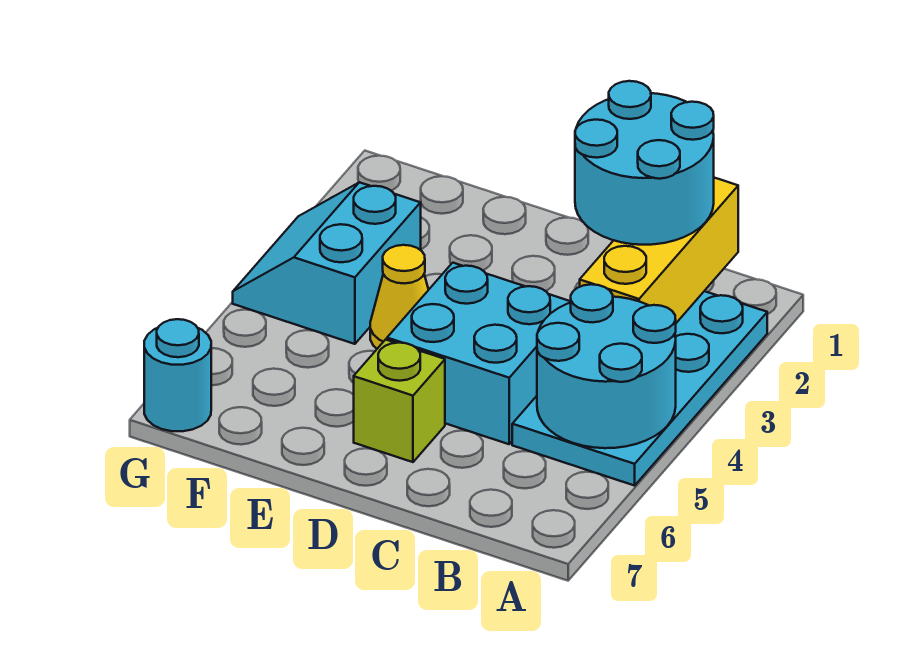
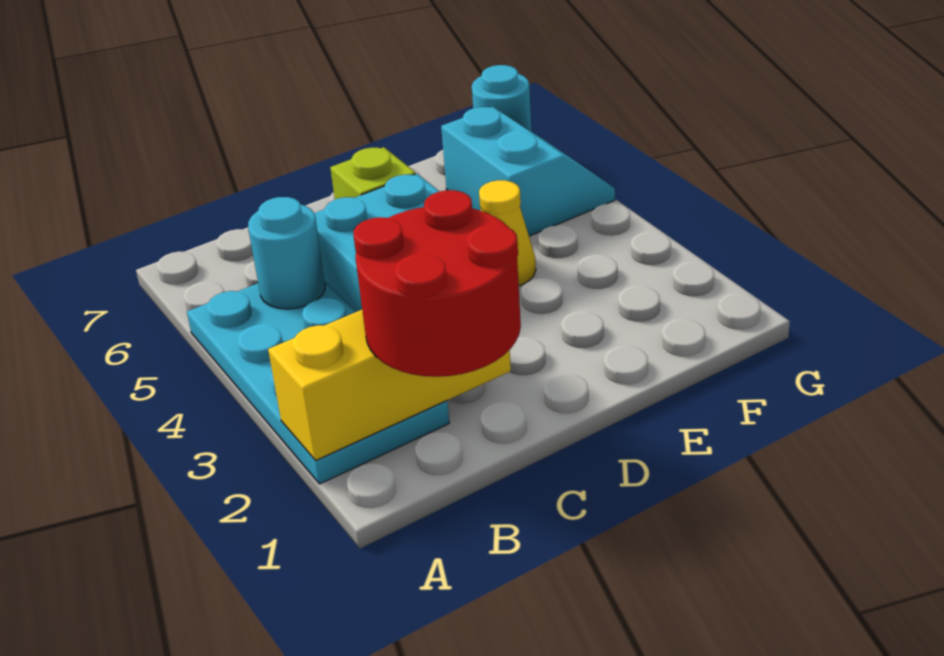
cyan 2x2 round brick [537,284,676,448] -> cyan 1x1 round brick [248,197,325,309]
yellow 1x3 brick [580,178,738,323] -> yellow 1x3 brick turned to [268,310,511,460]
cyan 2x2 round brick [575,81,714,245] -> red 2x2 round brick [353,190,521,377]
cyan 2x2 slope [233,182,421,344] -> cyan 2x2 slope moved to [441,107,615,236]

